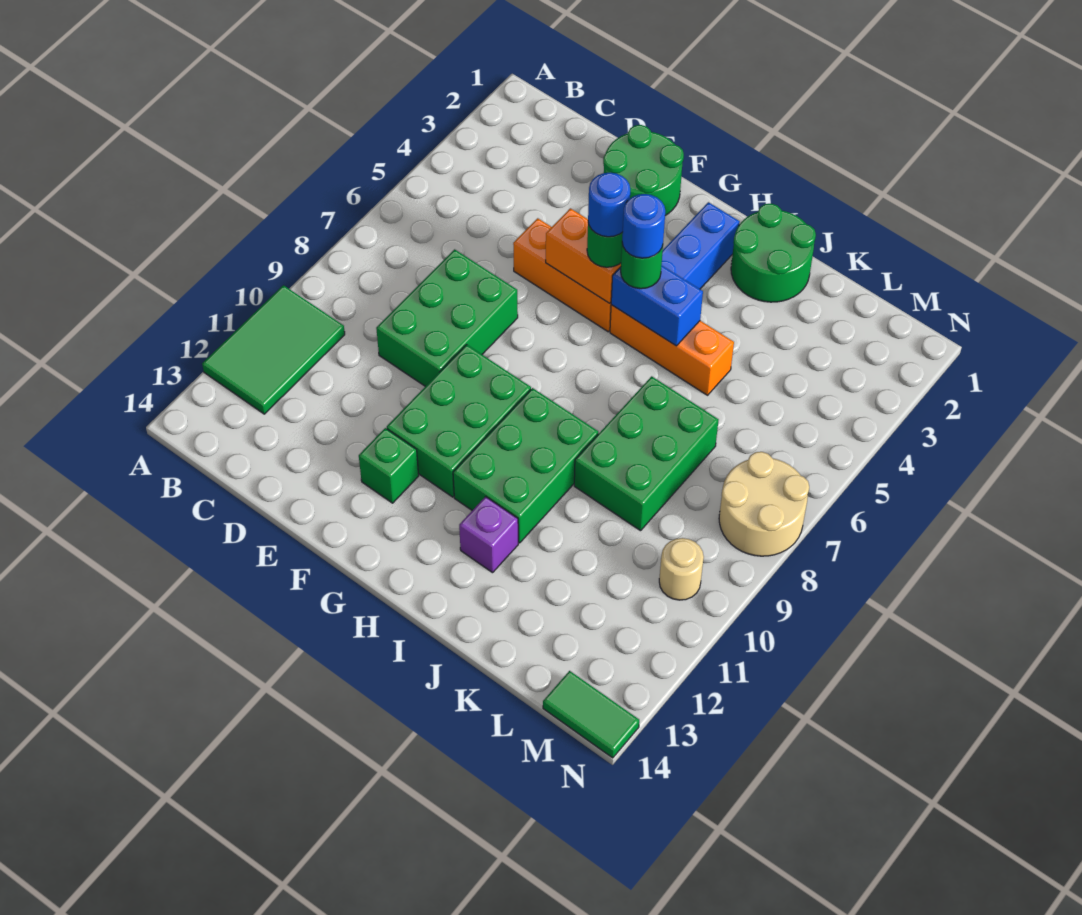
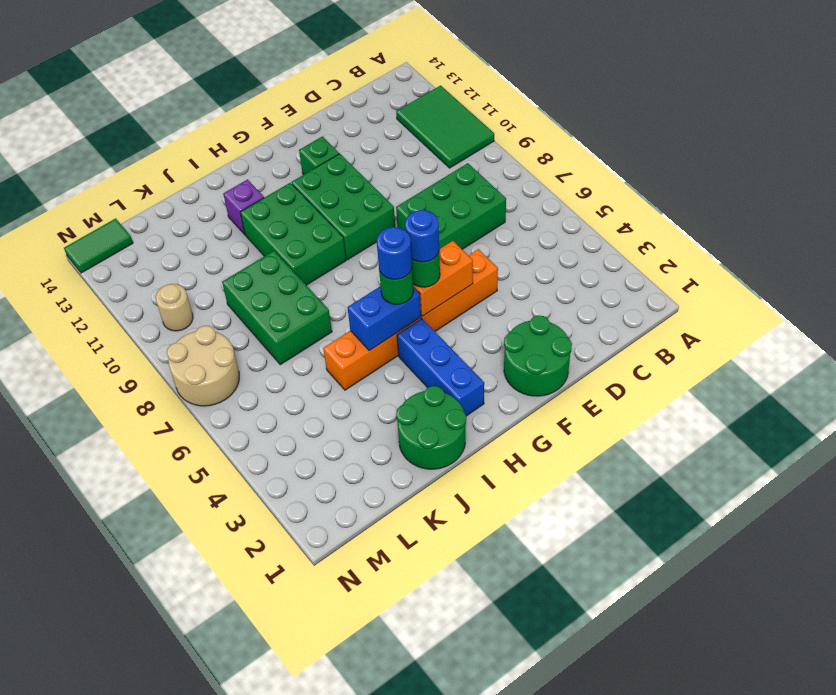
green 2x3 brick [376,249,518,386] -> green 2x3 brick turned to [396,163,506,249]

